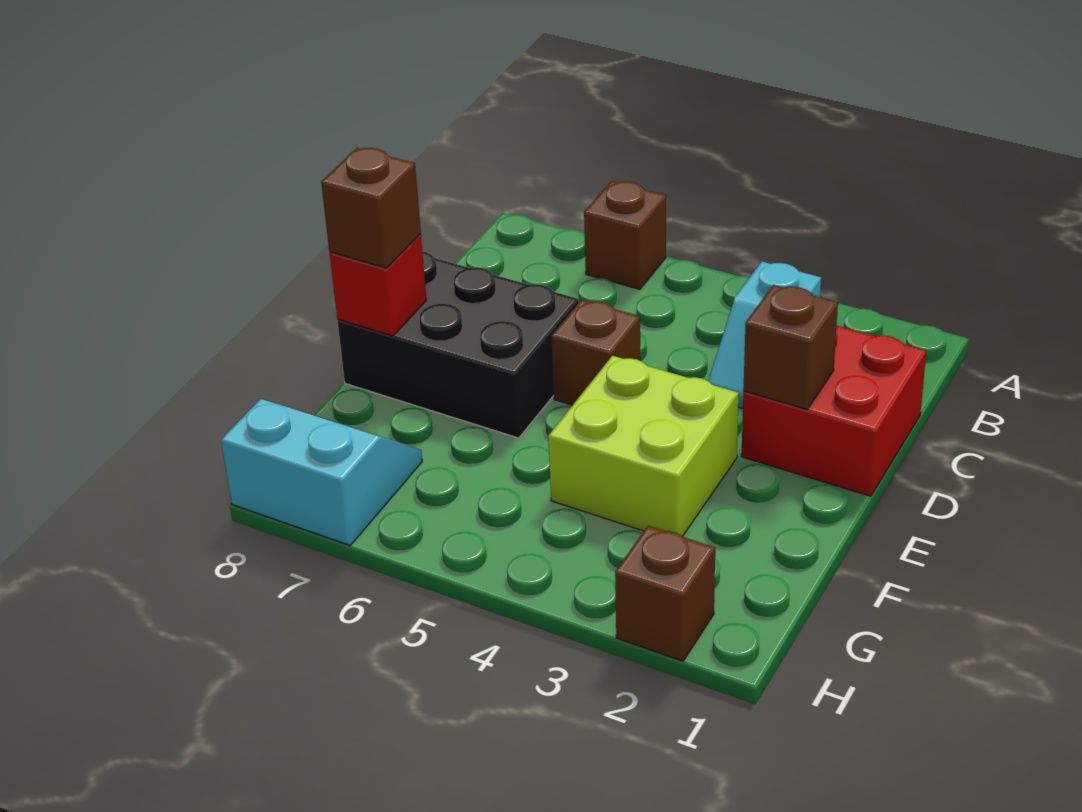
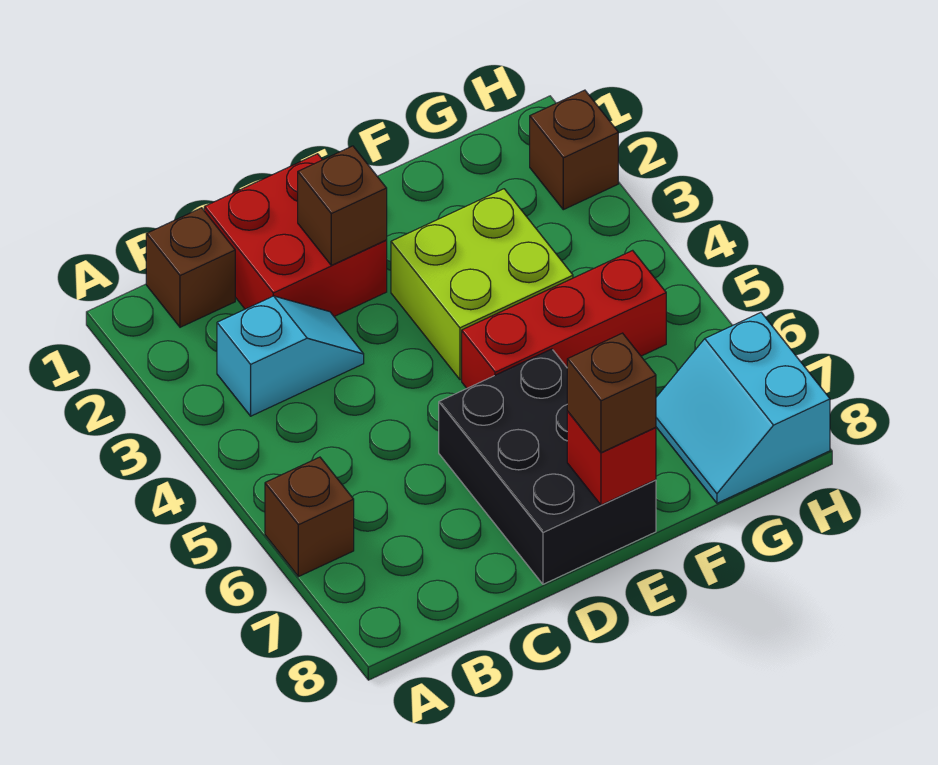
brown 1x1 brick [551,300,640,405] -> brown 1x1 brick moved to [146,208,235,327]
none -> red 1x3 brick [462,250,666,388]

